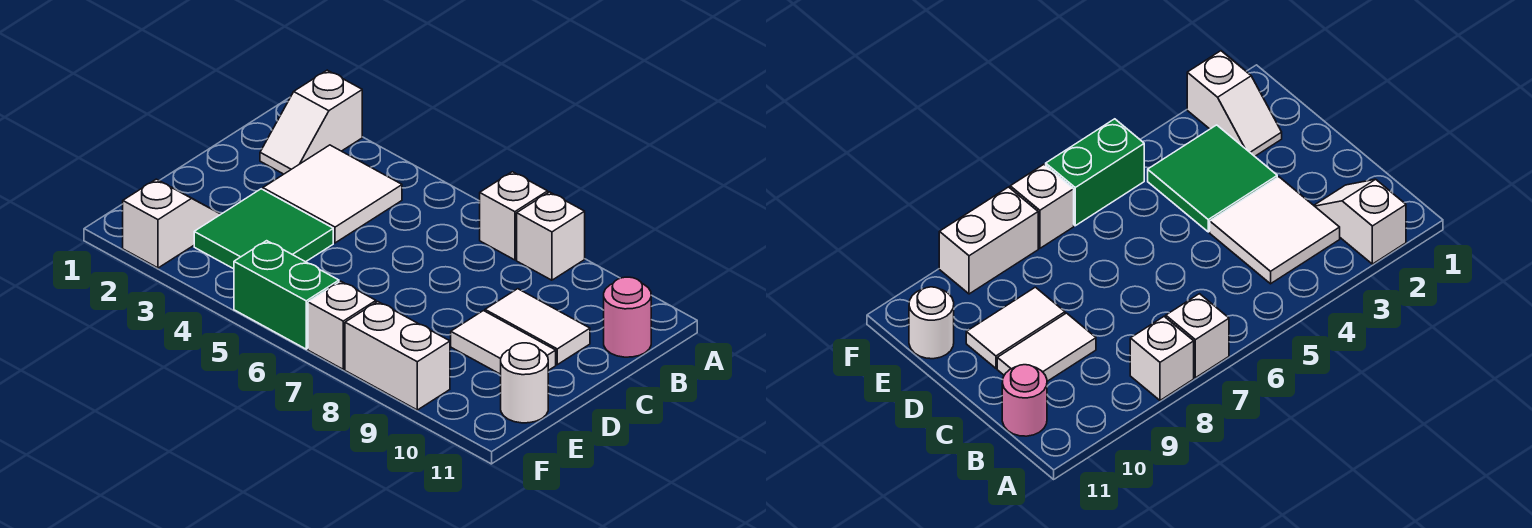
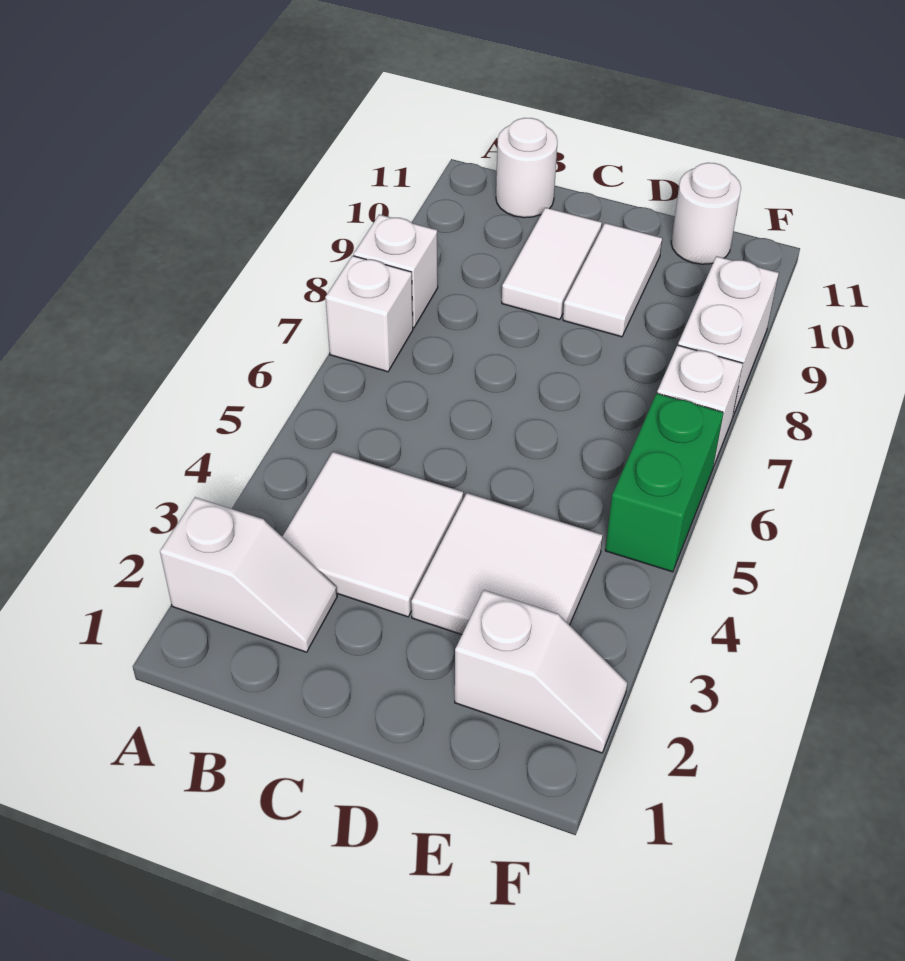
pink 1x1 round brick [604,277,651,357] -> white 1x1 round brick [496,118,558,218]
green 2x2 tile [194,189,333,269] -> white 2x2 tile [411,493,603,635]
white 1x2 slope [123,179,221,268] -> white 1x2 slope turned to [455,590,627,753]

